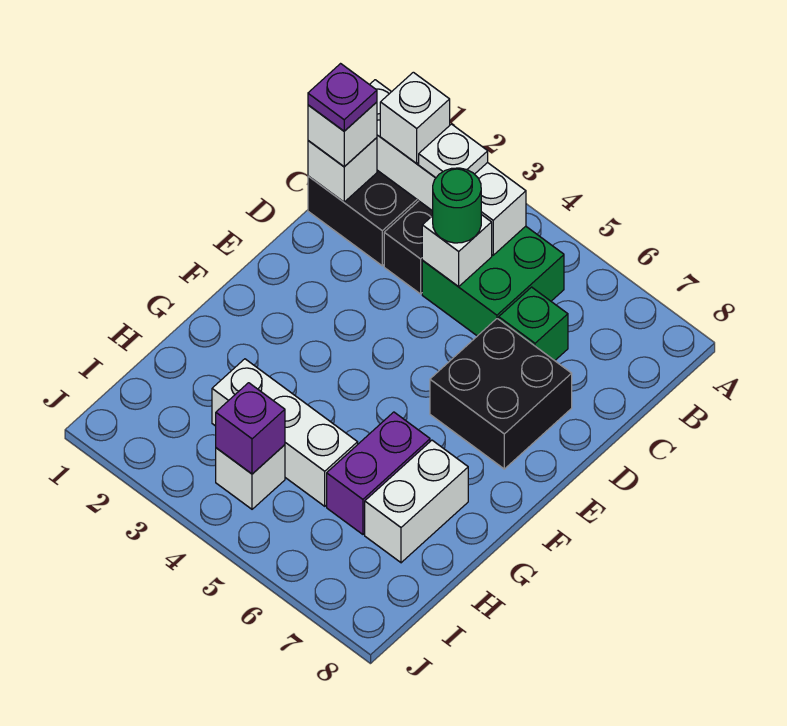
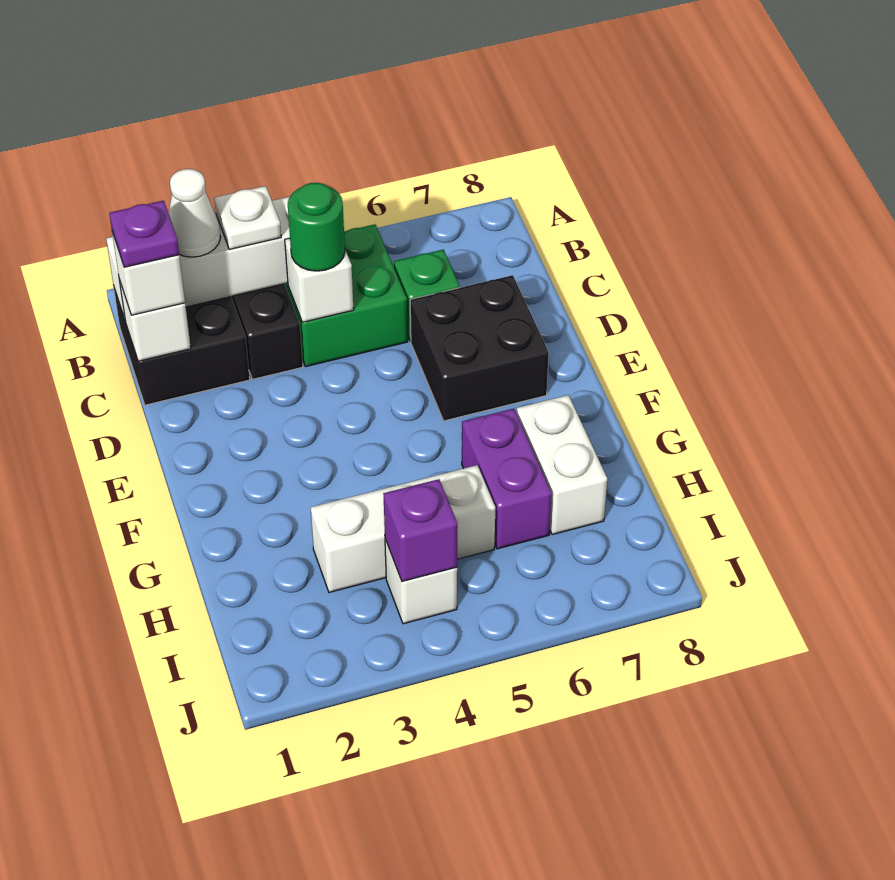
white 1x1 brick [380,72,450,164] -> white 1x1 cone [169,169,221,257]

